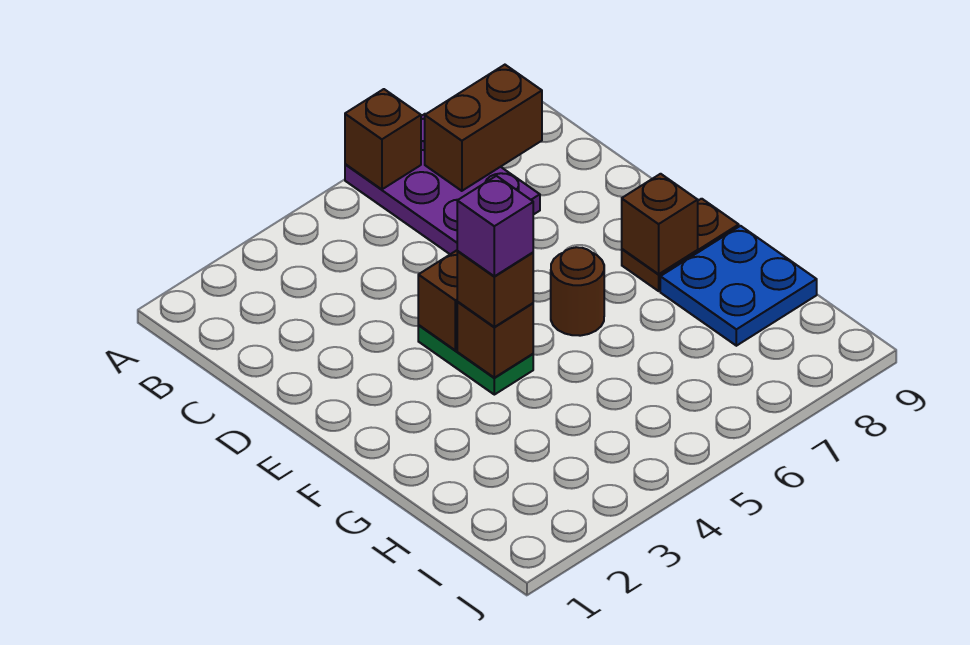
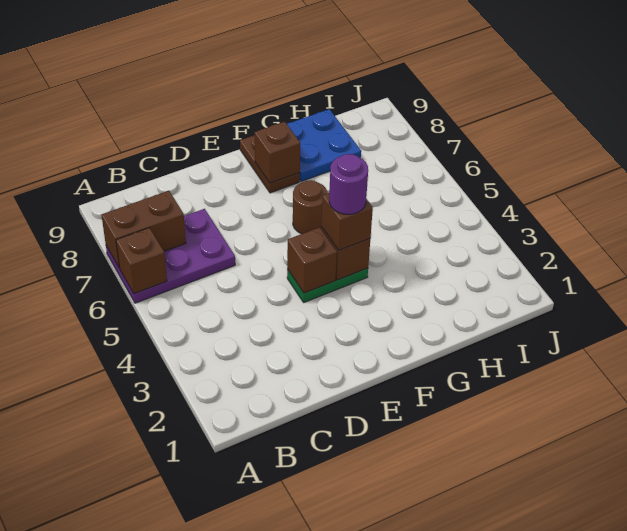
brown 1x2 brick [425,65,542,191] -> brown 1x2 brick turned to [101,191,186,268]
purple 1x1 brick [457,176,533,276] -> purple 1x1 round brick [329,154,368,214]

